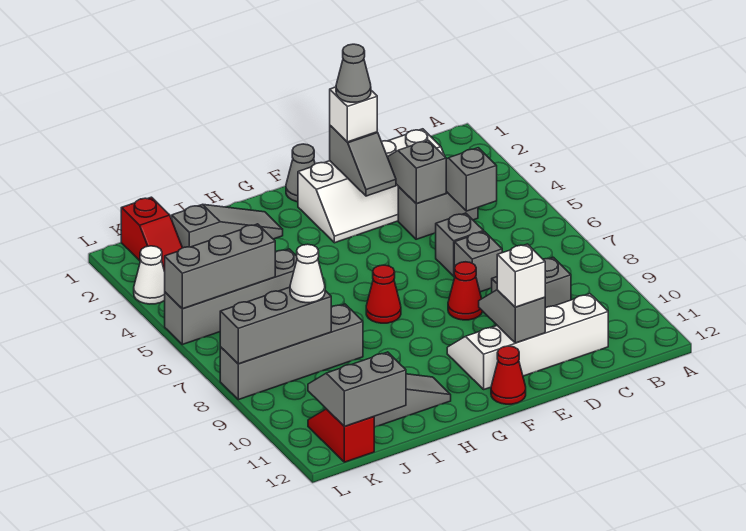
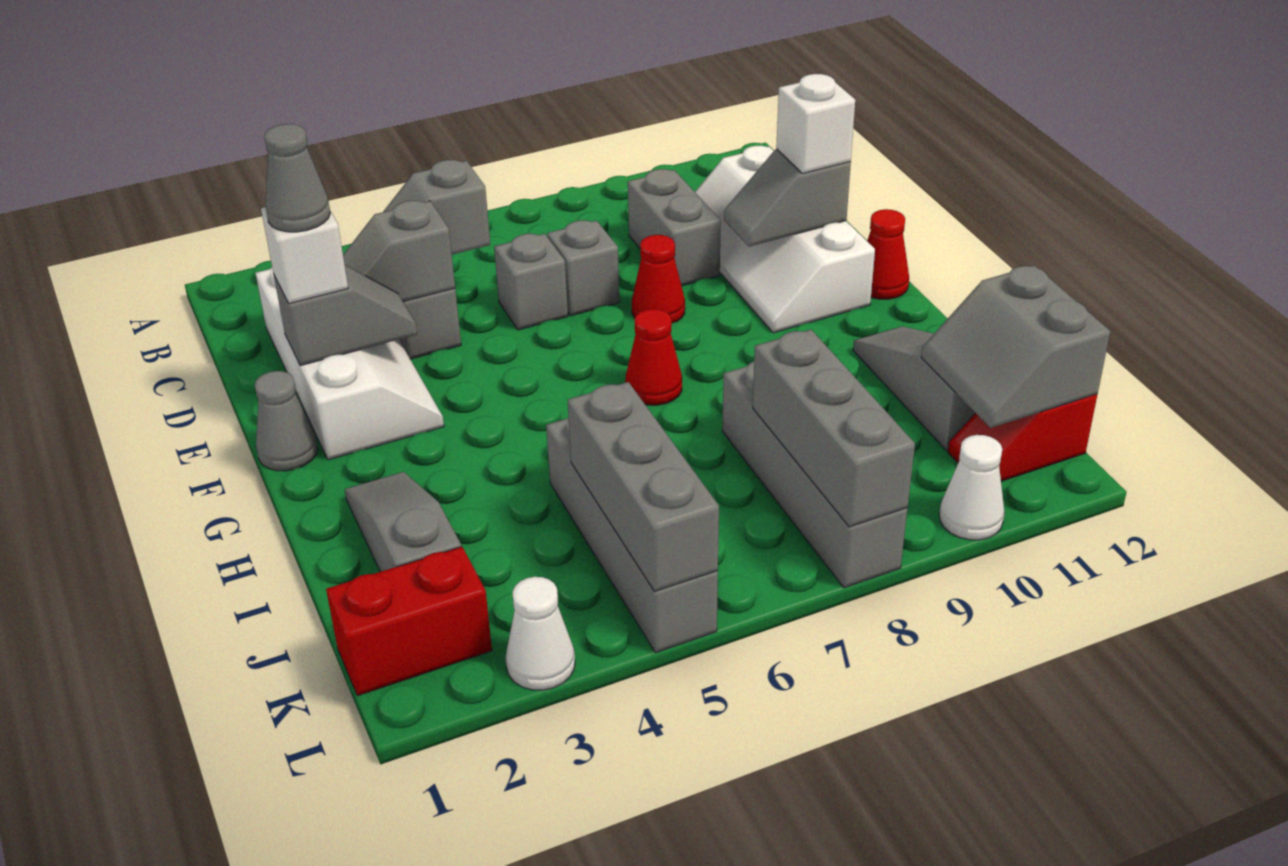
white 1x1 cone [290,244,325,303] -> white 1x1 cone moved to [939,435,1005,540]
red 1x2 slope [121,197,182,271] -> red 1x2 brick [326,547,492,696]

